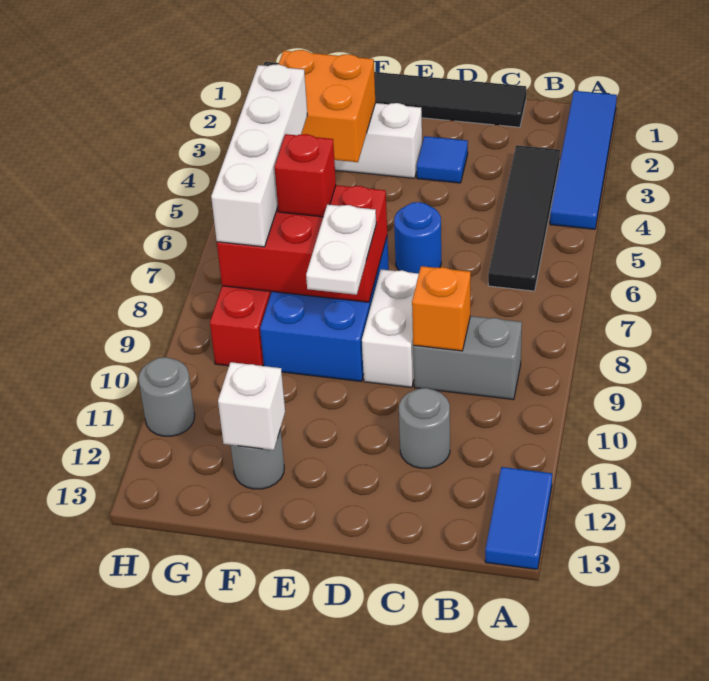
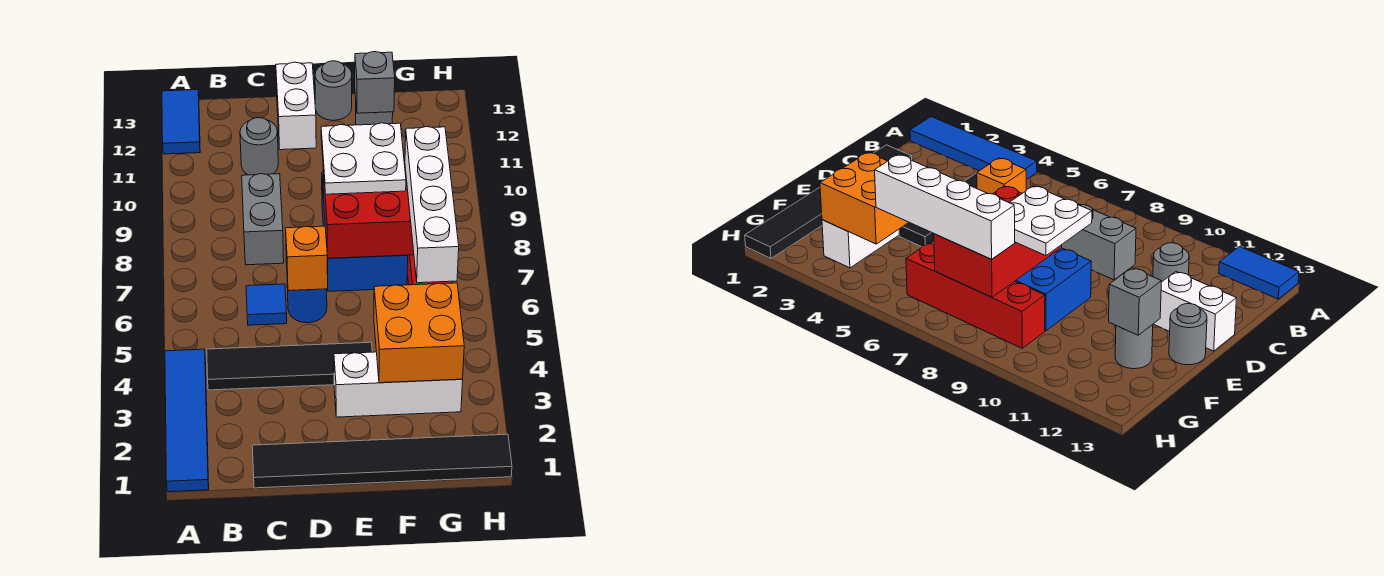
black 1x4 tile [488,145,560,291] -> black 1x4 tile turned to [207,342,372,390]
grey 1x2 brick [413,316,522,400] -> grey 1x2 brick turned to [242,174,284,265]
orange 1x1 brick [412,266,471,351] -> orange 1x1 brick moved to [286,226,328,291]
blue 1x1 tile [417,136,468,183] -> blue 1x1 tile moved to [246,284,287,325]
white 1x2 brick [362,269,419,387] -> white 1x2 brick moved to [276,62,316,150]
white 1x2 plate [306,204,376,295] -> white 2x2 plate [321,123,406,194]
red 1x1 brick [274,134,336,217] -> none
white 1x1 brick [218,362,285,450] -> grey 1x1 brick [355,52,395,113]
grey 1x1 round brick [139,357,195,436] -> grey 1x1 round brick moved to [315,61,352,120]

